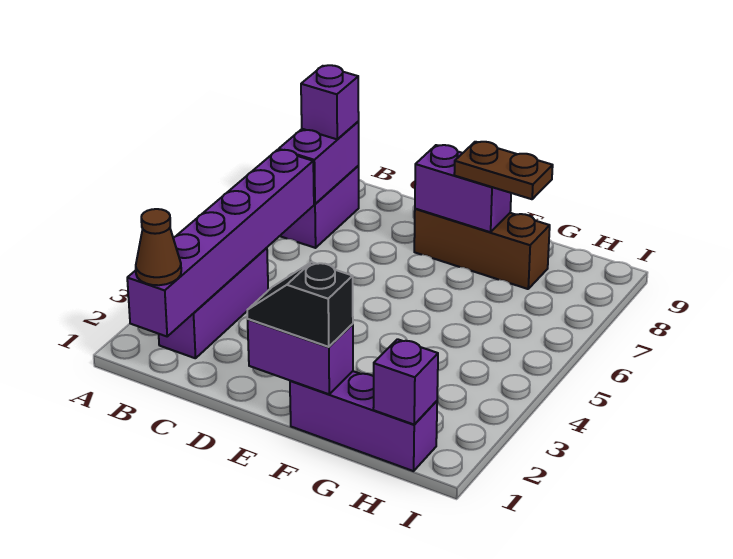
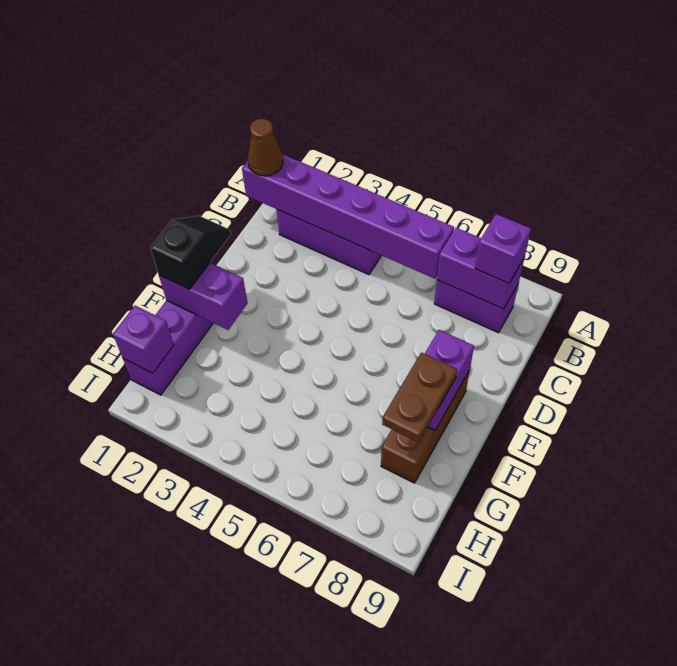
purple 1x2 brick [248,319,353,394] -> purple 1x2 brick turned to [159,263,248,330]

